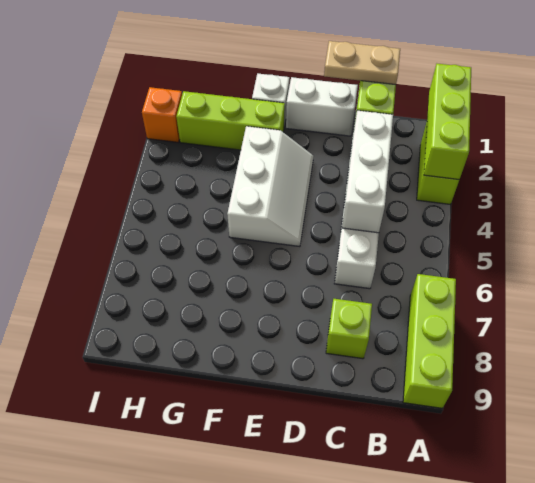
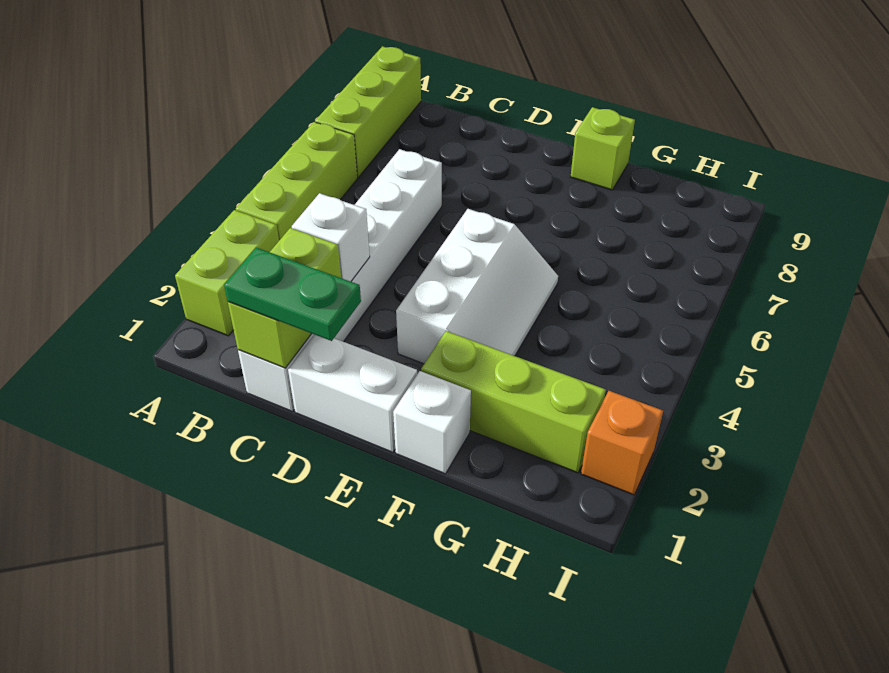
lime 1x3 brick [424,64,471,180] -> lime 1x3 brick moved to [236,122,357,240]
tan 1x2 plate [324,41,400,85] -> green 1x2 plate [224,248,361,341]
white 1x3 brick [342,110,393,233] -> white 1x1 brick [292,193,370,282]
lime 1x1 brick [326,299,372,359] -> lime 1x1 brick moved to [571,107,635,190]
white 2x3 slope [227,126,314,247] -> white 2x3 slope turned to [396,209,558,364]

